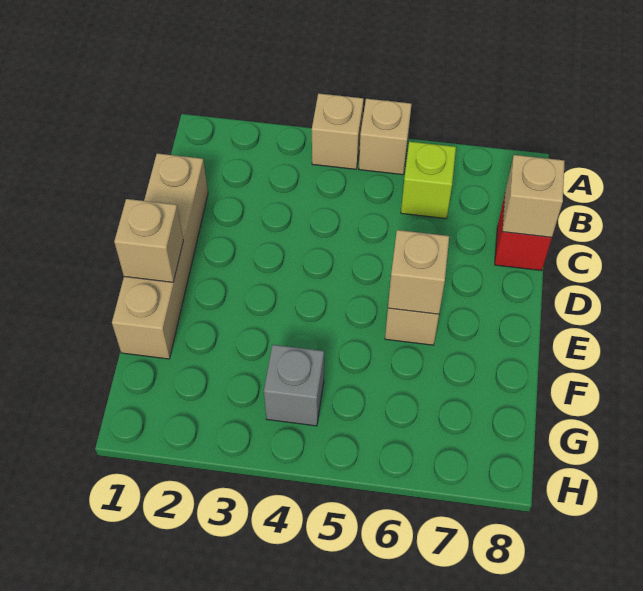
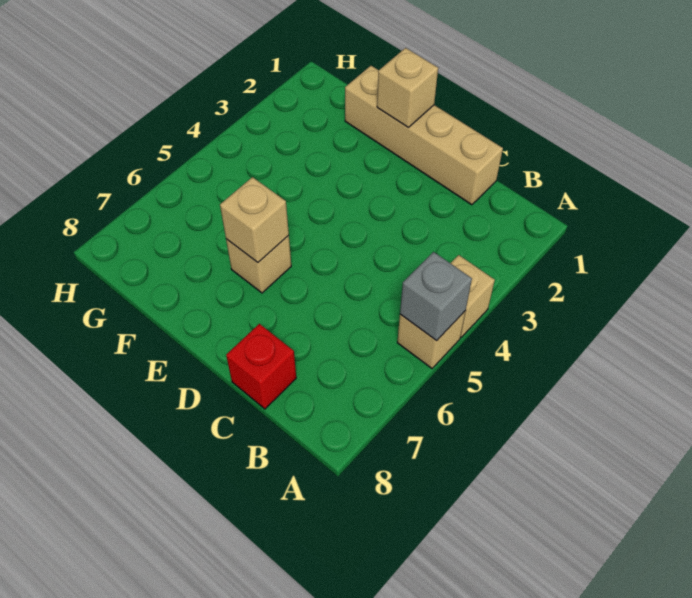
lime 1x1 brick [401,142,456,219] -> none
tan 1x1 brick [502,155,565,237] -> none
grey 1x1 brick [264,345,324,426] -> grey 1x1 brick moved to [400,252,472,341]

